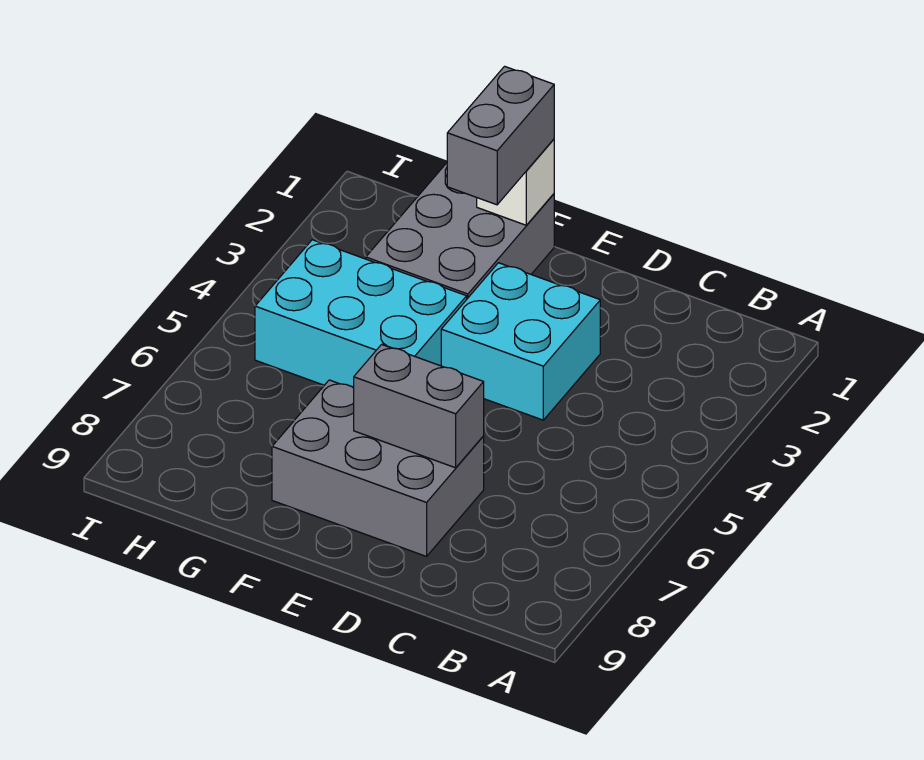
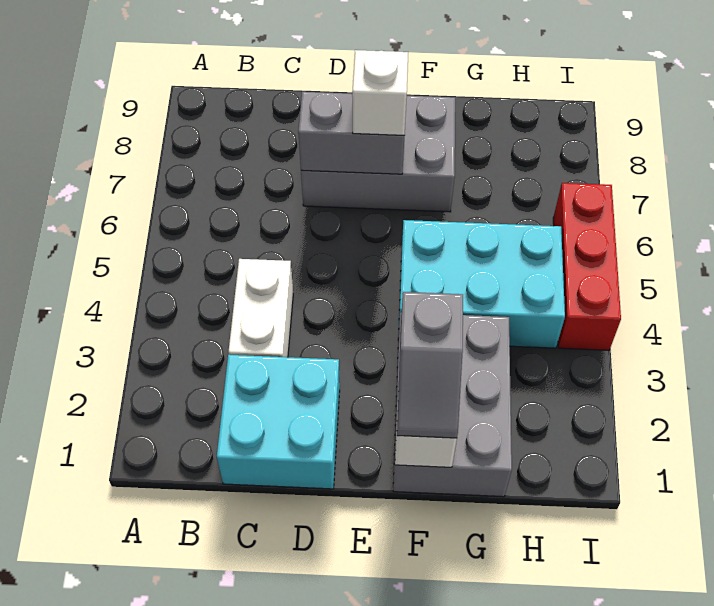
none -> white 1x2 brick [228,259,293,357]
cyan 2x2 brick [441,263,600,420] -> cyan 2x2 brick moved to [217,355,340,489]
none -> white 1x1 brick [352,50,408,135]
grey 1x2 brick [447,66,554,205] -> grey 1x2 slope [397,292,463,438]
none -> red 1x3 brick [553,183,621,350]

